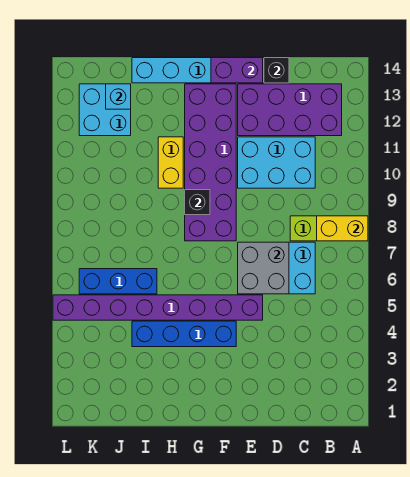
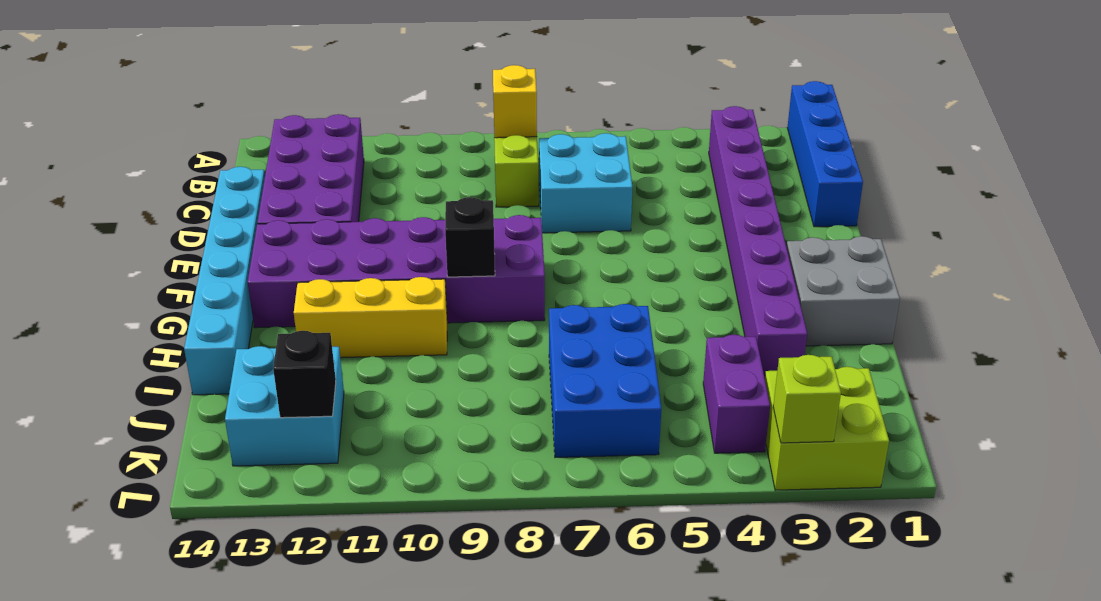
yellow 1x2 brick [317,216,368,241] -> yellow 1x1 brick [493,65,537,138]
cyan 2x3 brick [238,137,315,188] -> none
grey 2x2 brick [238,242,289,294] -> grey 2x2 brick moved to [787,236,900,346]
black 1x1 brick [264,58,289,83] -> black 1x1 brick moved to [273,331,336,418]
purple 1x8 brick [53,295,263,320] -> purple 1x8 brick moved to [709,106,807,377]
purple 1x2 brick [211,58,263,83] -> purple 1x2 brick moved to [703,335,770,453]
blue 1x4 brick [132,321,236,347] -> blue 1x4 brick moved to [787,81,863,227]
yellow 1x2 brick [158,137,183,188] -> yellow 1x3 brick [294,277,447,358]
blue 1x3 brick [79,269,157,294] -> blue 2x3 brick [549,304,661,458]
cyan 1x1 brick [106,84,131,109] -> none
none -> lime 2x2 brick [765,367,889,490]
none -> lime 1x1 brick [773,355,841,443]

